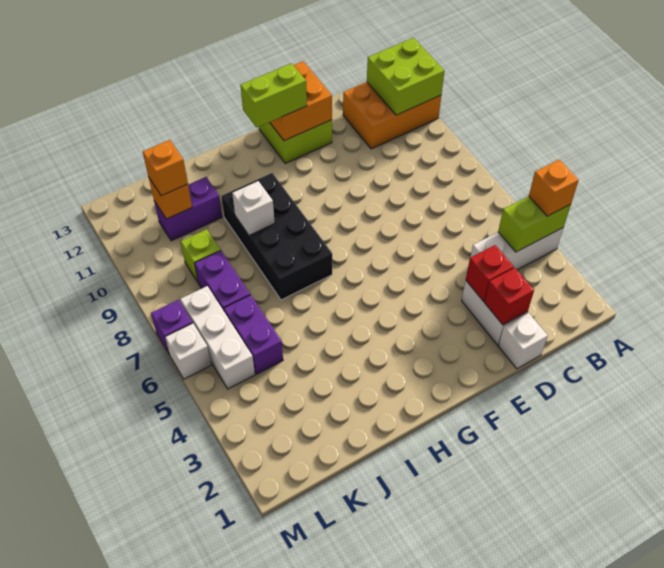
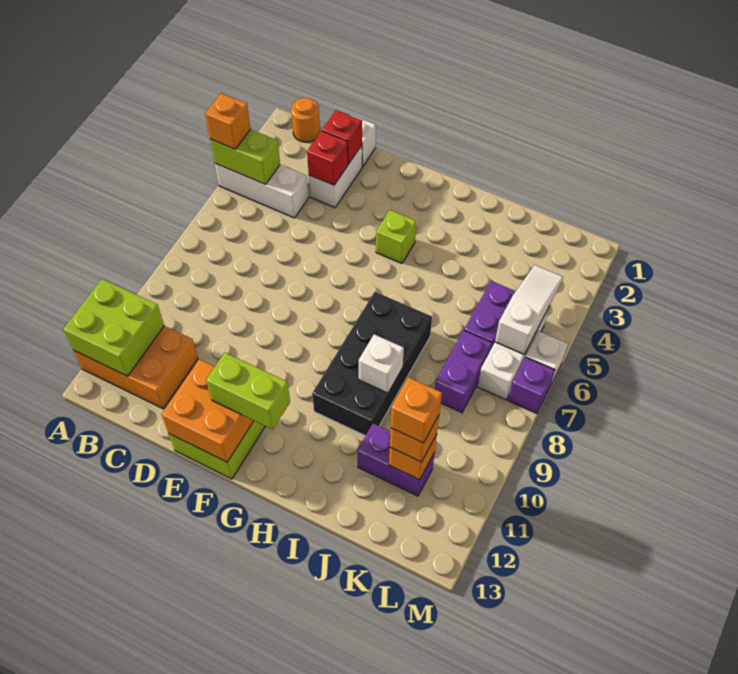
none -> orange 1x1 round brick [291,98,320,142]
lime 1x1 brick [181,229,220,282] -> lime 1x1 brick moved to [376,210,416,264]
none -> orange 1x1 brick [391,377,442,443]
none -> white 1x3 slope [495,265,563,354]

